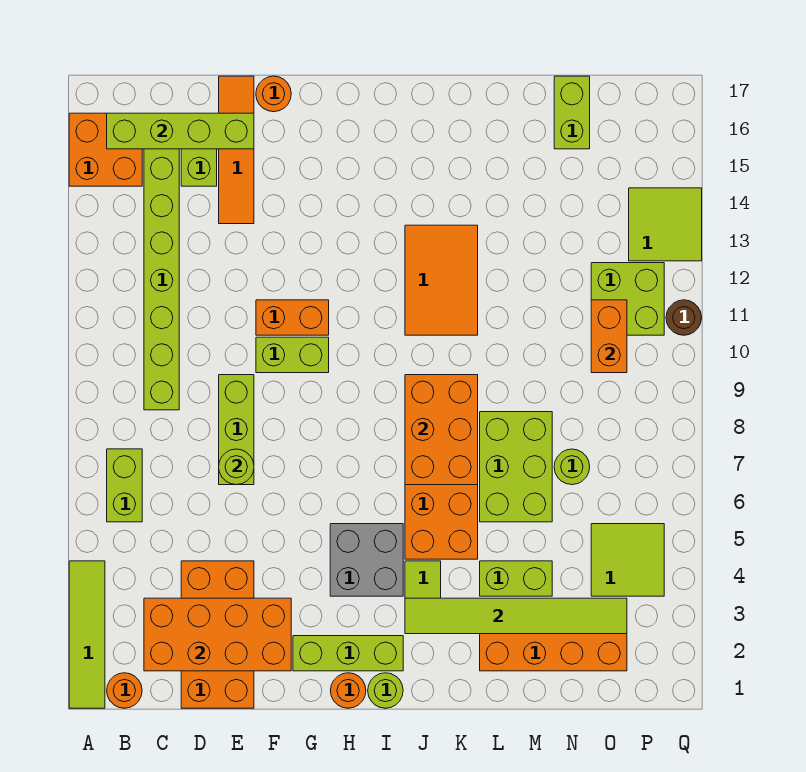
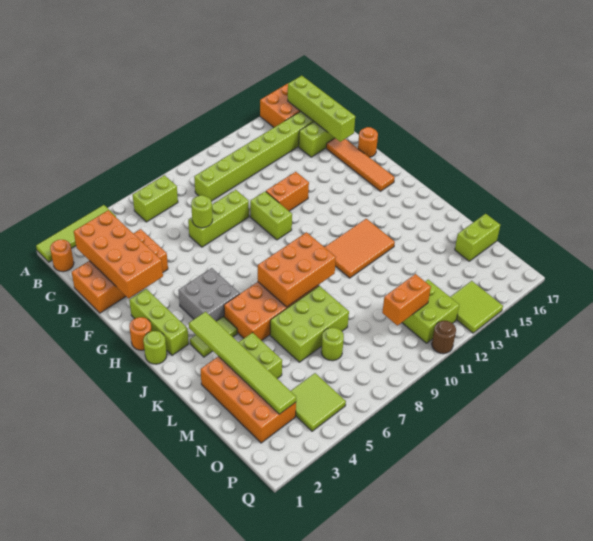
orange 1x4 tile [219,76,254,224] -> orange 1x4 tile turned to [326,138,395,191]
orange 1x2 brick [256,300,329,335] -> orange 1x2 brick turned to [266,172,309,211]

